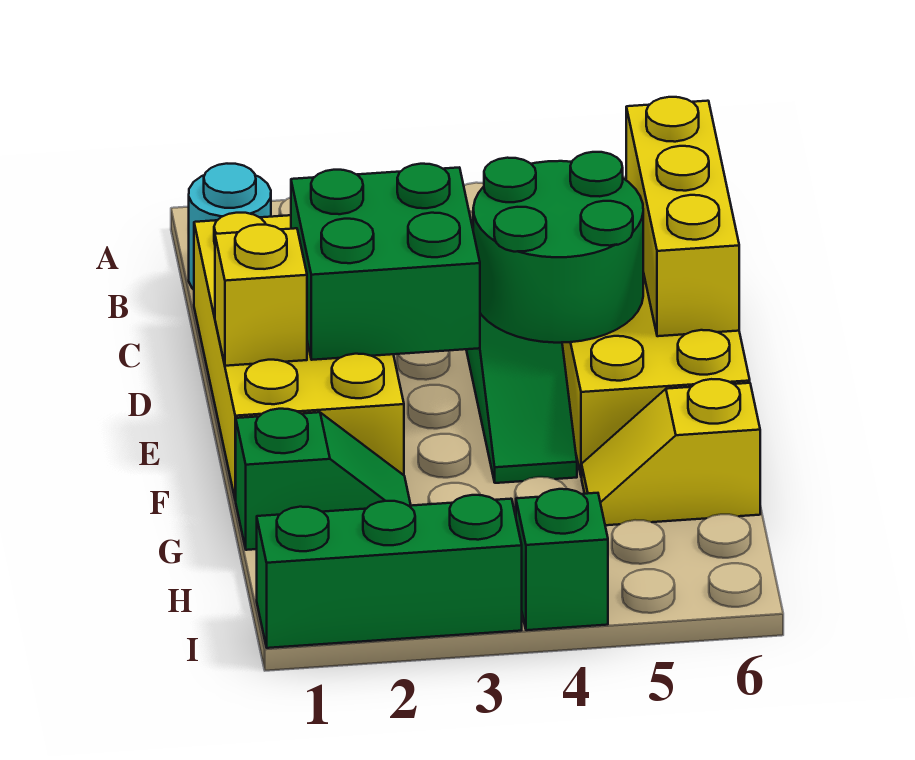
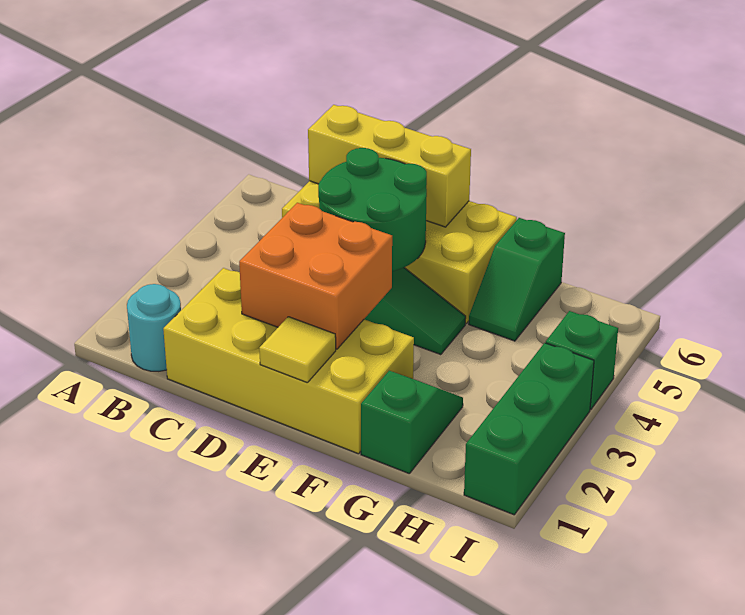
green 2x2 brick [291,164,480,360] -> orange 2x2 brick [239,203,392,349]
yellow 1x1 brick [215,225,307,366] -> yellow 1x1 tile [259,317,336,383]
yellow 1x2 slope [582,379,760,525] -> green 1x2 slope [469,218,565,341]

